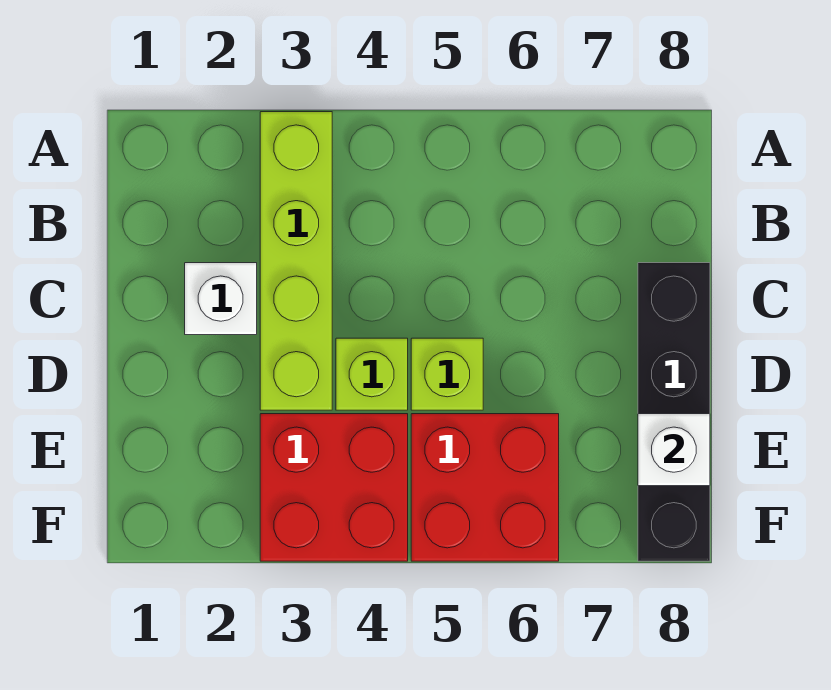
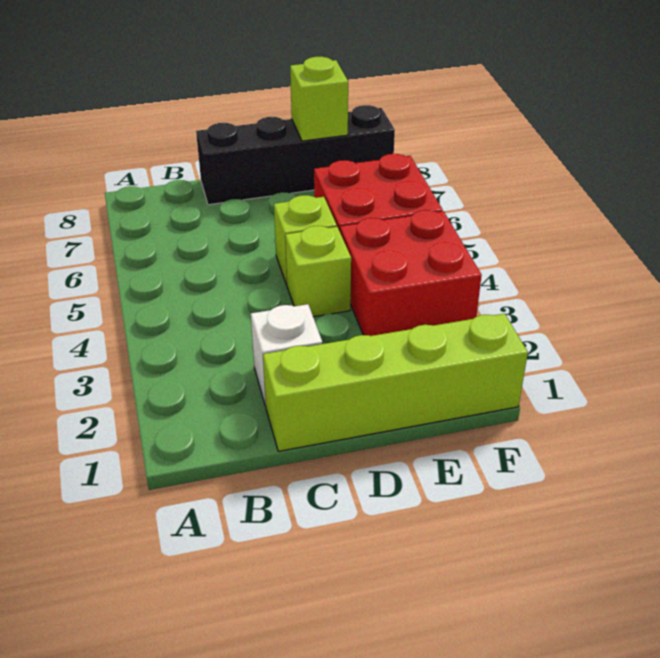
lime 1x4 brick [260,112,332,410] -> lime 1x4 brick moved to [263,314,528,451]
white 1x1 brick [638,414,710,486] -> lime 1x1 brick [290,57,348,141]

